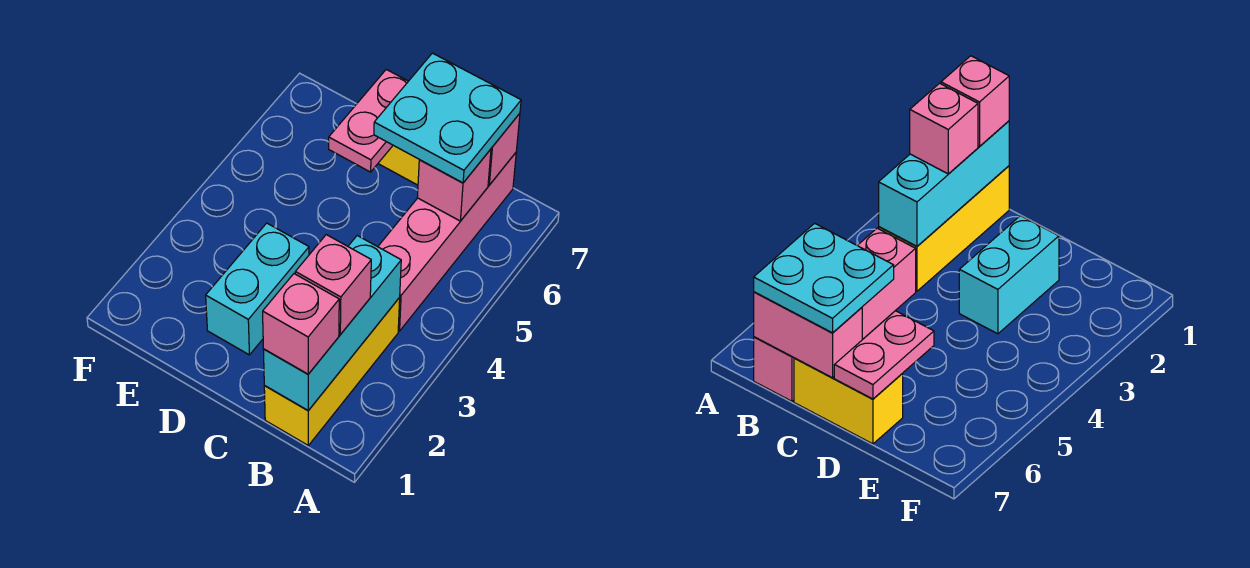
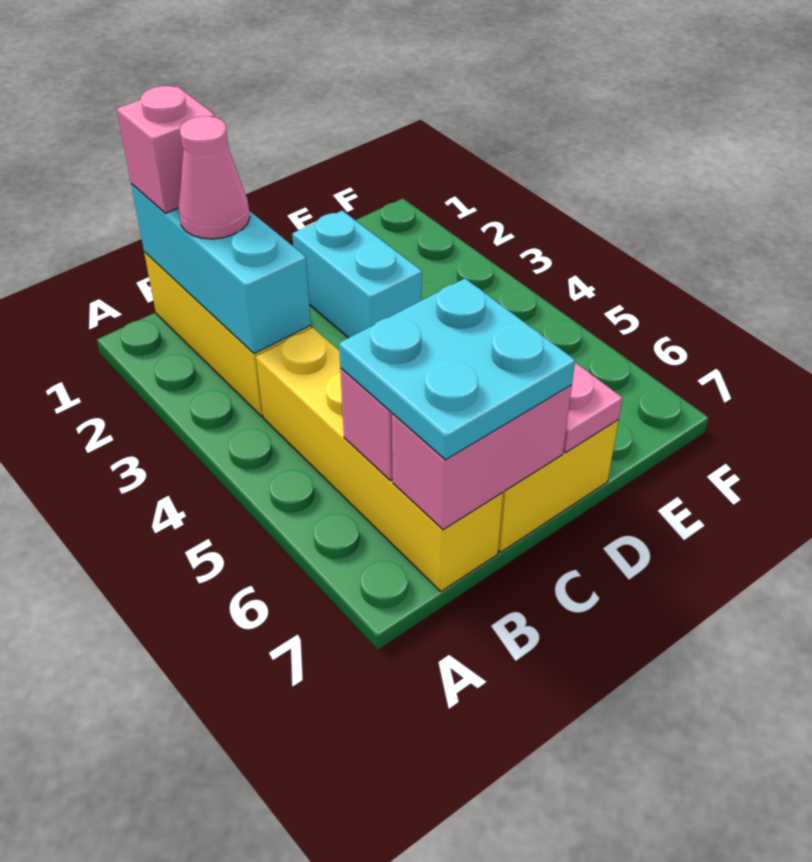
pink 1x1 brick [295,235,371,335] -> pink 1x1 cone [178,116,250,239]
pink 1x4 brick [378,153,516,331] -> yellow 1x4 brick [256,328,503,591]

